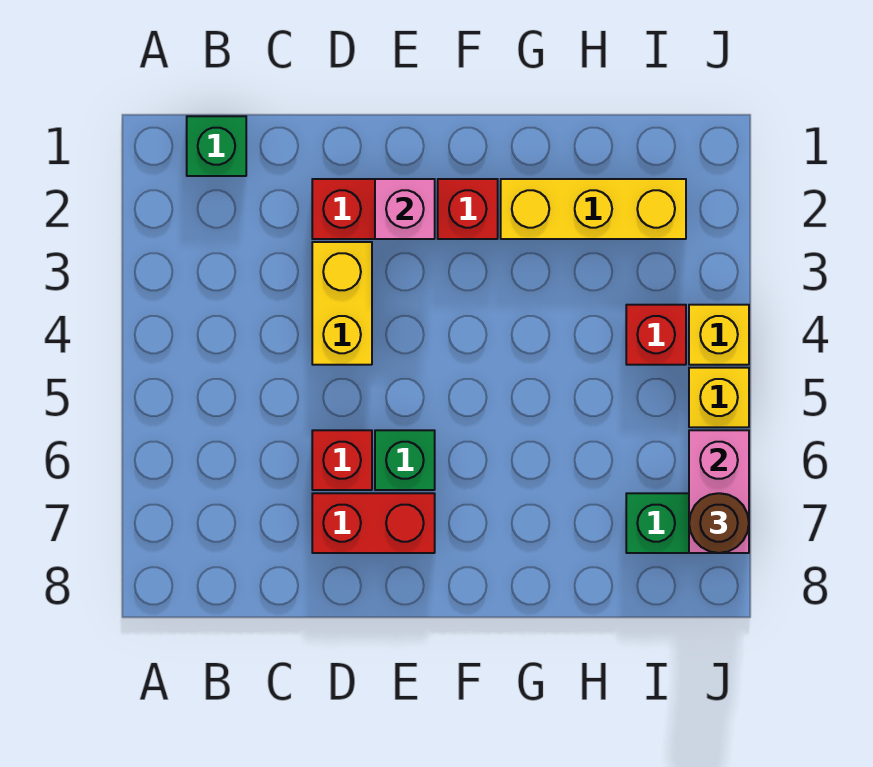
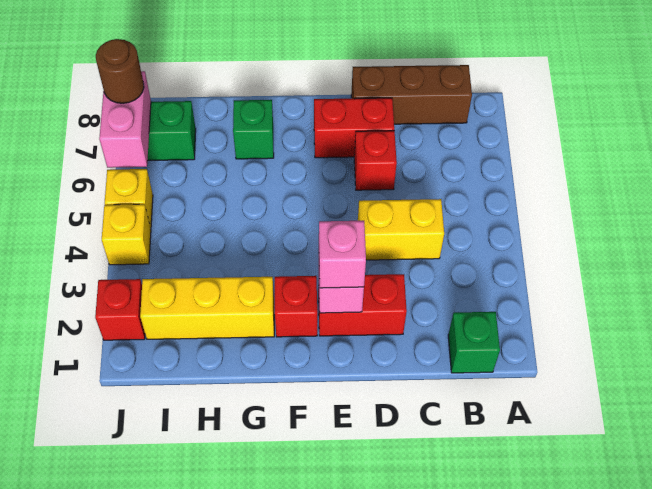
none -> brown 1x3 brick [351,65,472,124]
yellow 1x2 brick [312,242,372,365] -> yellow 1x2 brick turned to [358,199,444,260]
none -> pink 1x1 brick [319,221,366,288]
green 1x1 brick [375,430,435,490] -> green 1x1 brick moved to [233,100,274,159]
red 1x1 brick [626,305,686,365] -> red 1x1 brick moved to [95,279,145,340]

